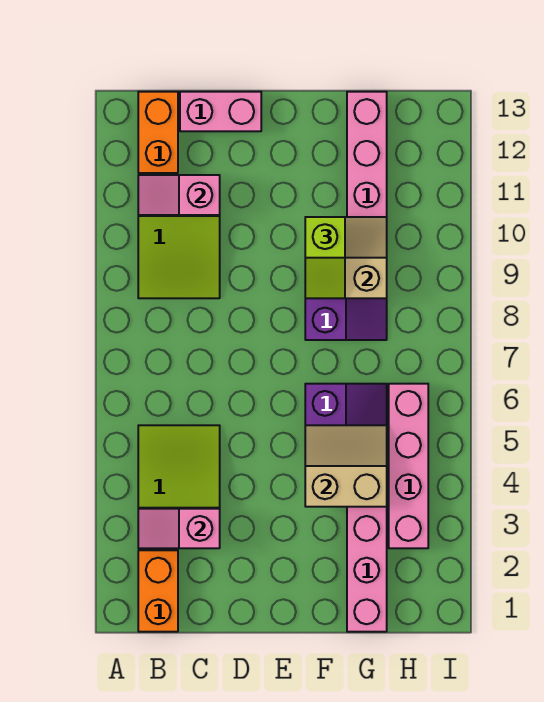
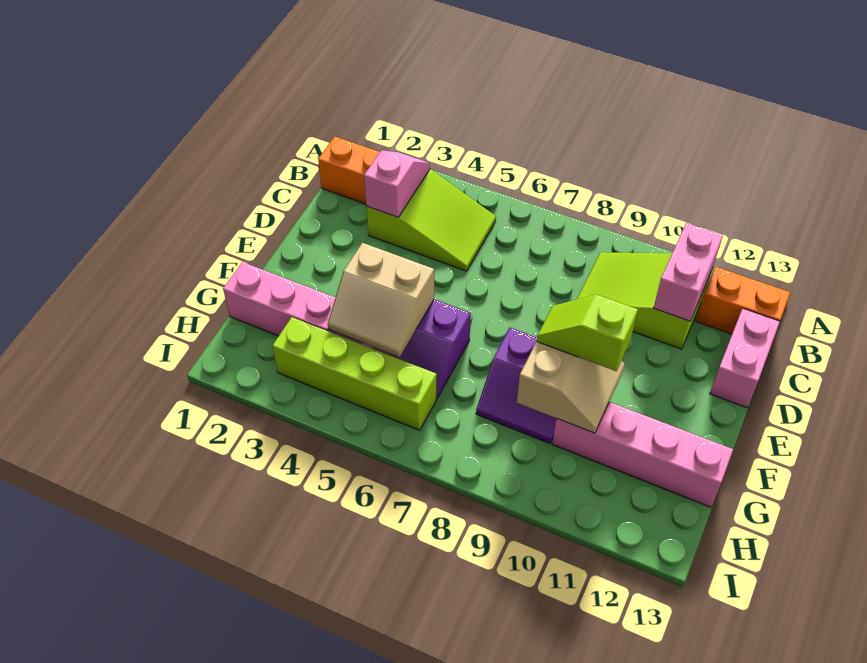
pink 1x2 slope [138,175,220,215] -> pink 1x2 brick [654,223,723,321]
tan 2x2 slope [305,425,387,507] -> tan 2x2 slope turned to [328,243,434,357]
pink 1x4 brick [389,384,428,548] -> lime 1x4 brick [272,317,437,430]

